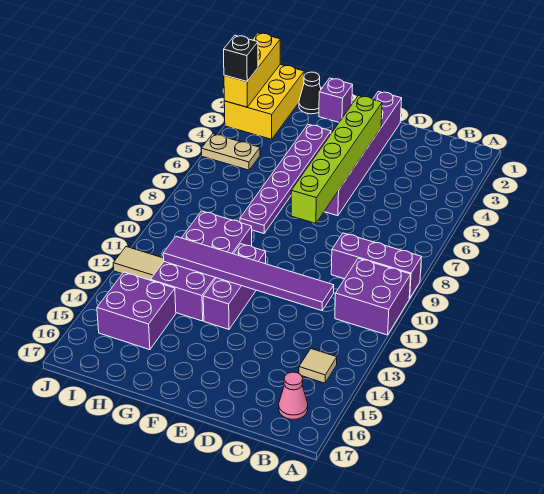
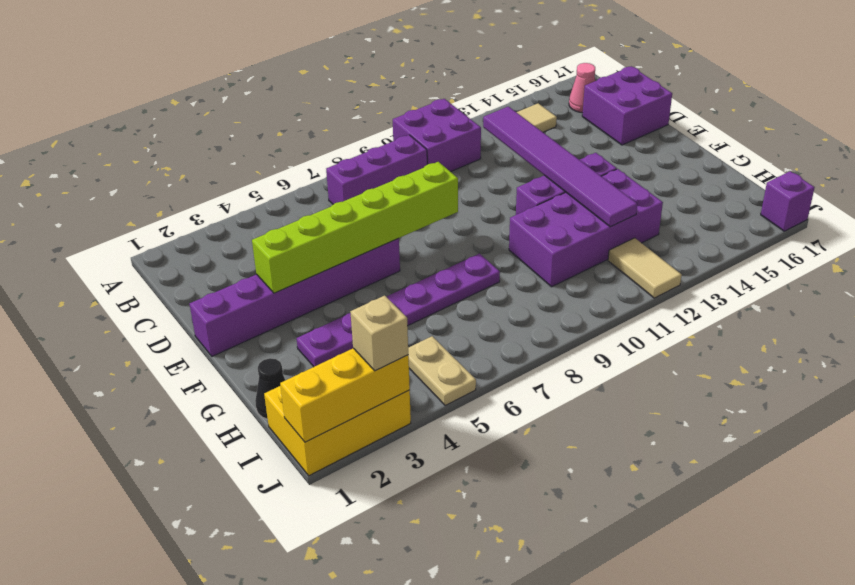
purple 1x3 brick [331,233,421,298] -> purple 1x3 brick turned to [326,135,427,204]
purple 1x1 brick [319,78,353,122] -> purple 1x1 brick moved to [761,171,815,231]
purple 2x2 brick [97,272,176,350] -> purple 2x2 brick moved to [582,66,672,145]
black 1x1 brick [224,36,258,82] -> tan 1x1 brick [350,296,408,371]

